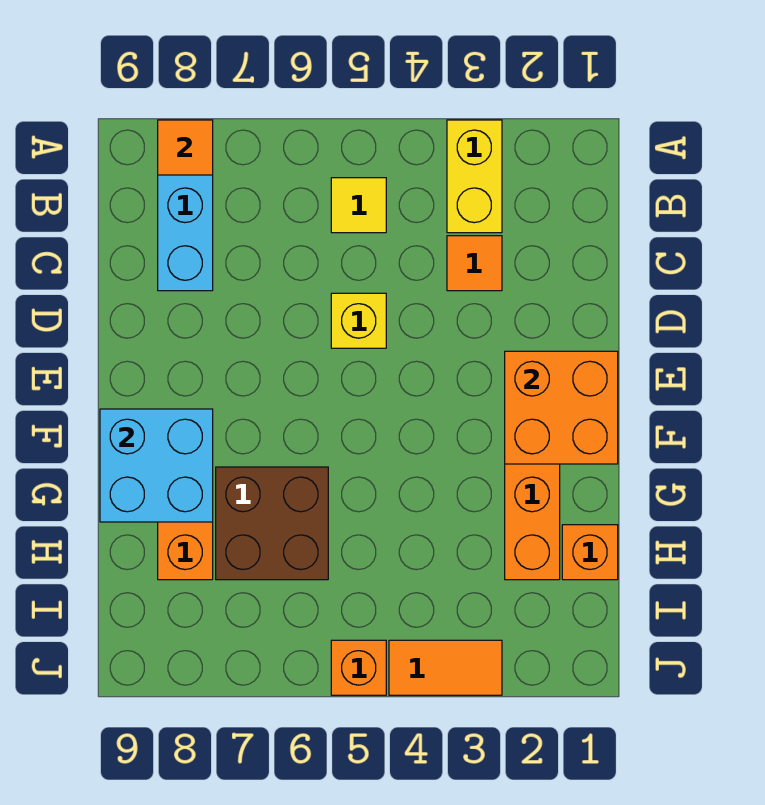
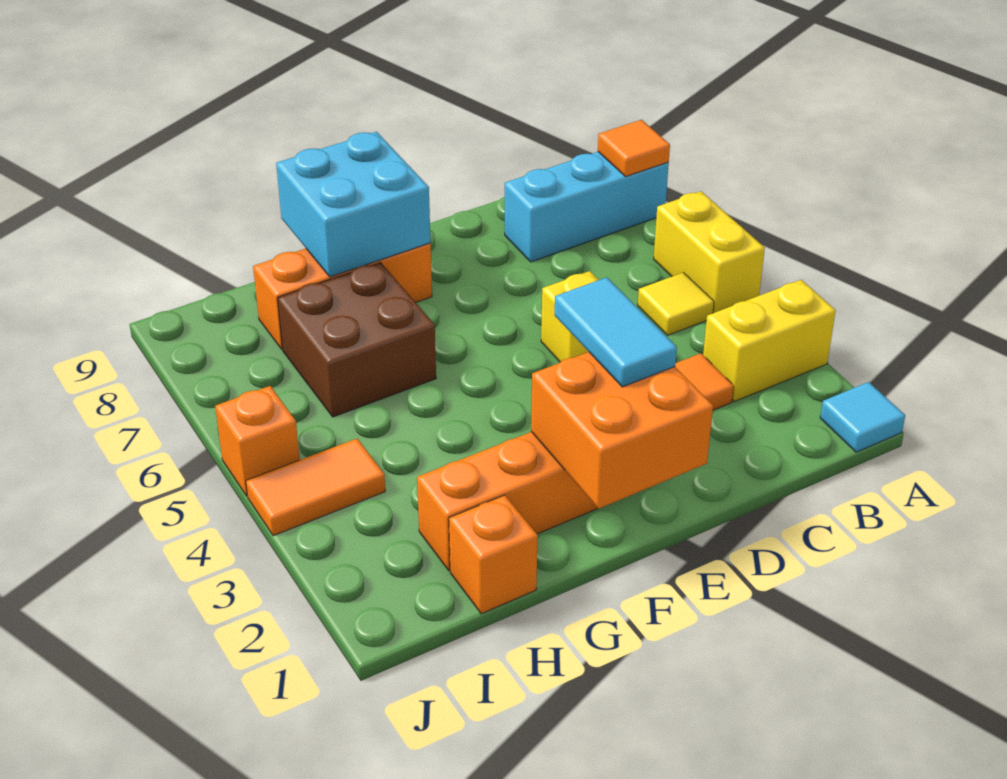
none -> cyan 1x1 tile [820,382,905,452]
none -> yellow 1x2 brick [654,191,765,313]
none -> cyan 1x2 tile [555,277,677,387]
orange 1x2 tile [389,640,502,695] -> orange 1x2 tile turned to [246,439,385,536]

